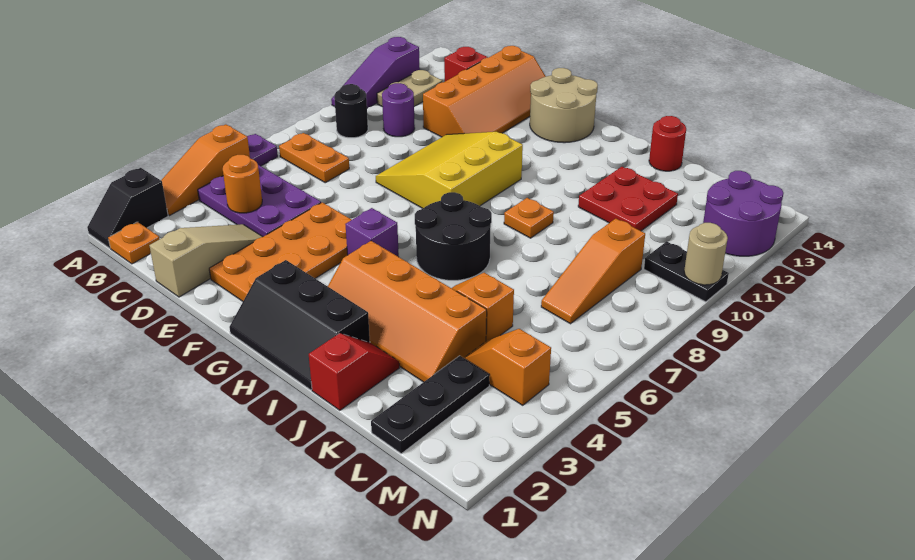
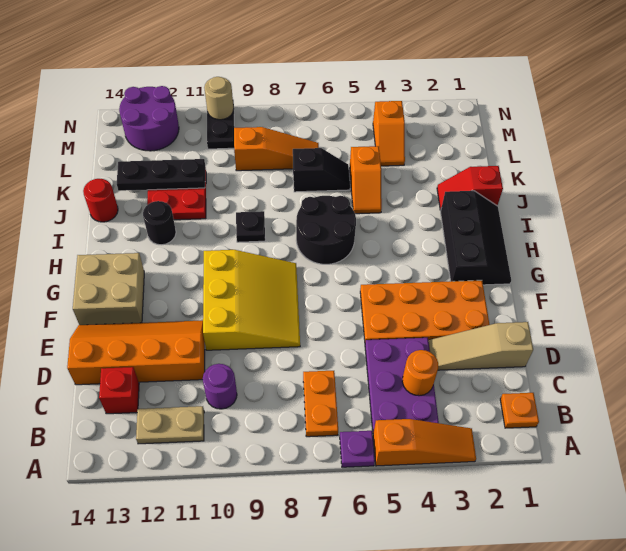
black 1x2 slope [87,168,168,248] -> black 1x2 slope moved to [293,148,350,192]
purple 1x3 slope [331,37,420,108] -> none
black 1x1 round brick [334,84,368,138] -> black 1x1 round brick moved to [143,201,176,245]
yellow 3x3 slope [376,132,523,208] -> yellow 3x3 slope turned to [203,250,300,350]
tan 2x2 round brick [530,68,598,143] -> tan 2x2 brick [73,253,144,325]
purple 1x1 brick [345,208,399,257] -> none
orange 2x4 slope [328,241,487,382] -> none
orange 1x1 plate [504,198,554,238] -> black 1x1 plate [236,211,265,242]
black 1x3 plate [371,356,490,454] -> black 1x3 plate moved to [117,159,205,191]

